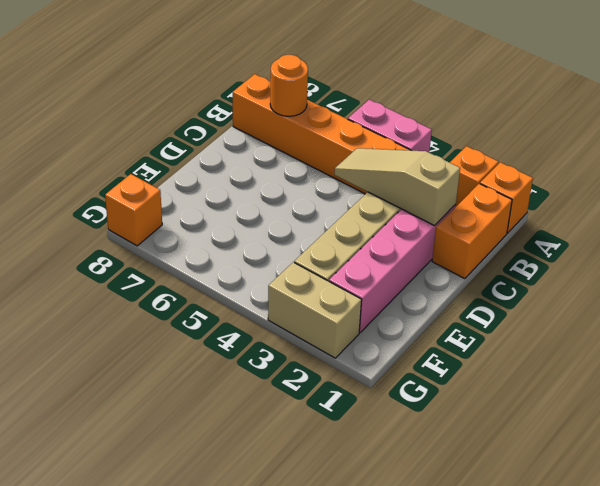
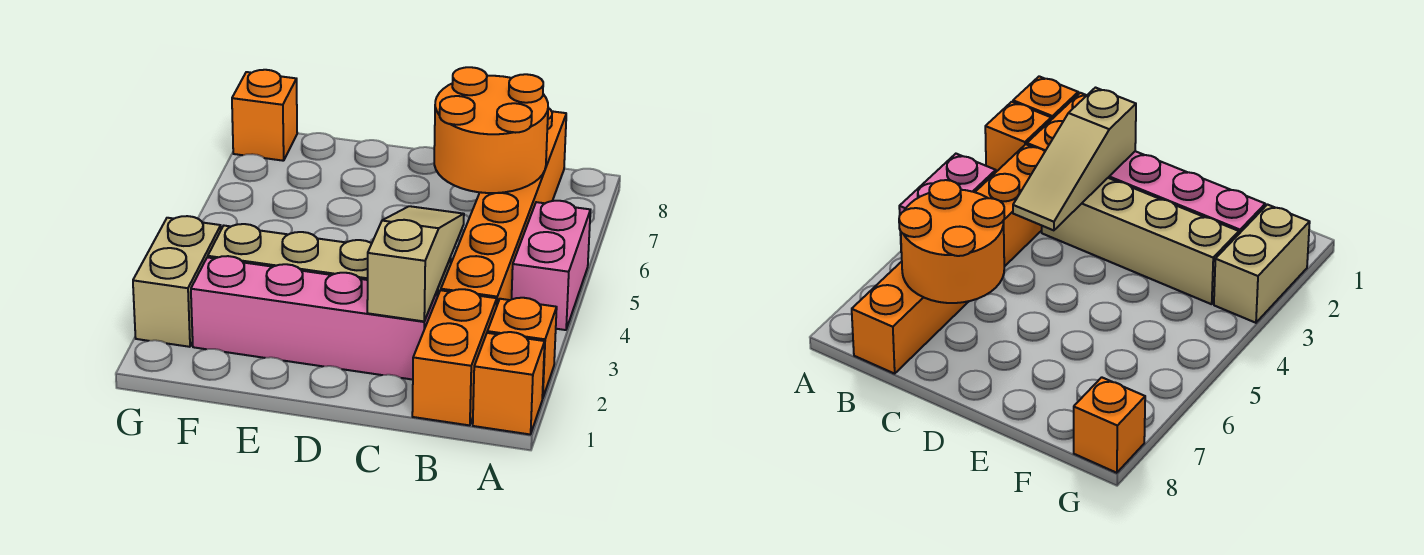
orange 1x2 brick [432,184,512,279] -> orange 1x2 brick turned to [412,289,497,425]
orange 1x1 round brick [270,55,308,116] -> orange 2x2 round brick [434,67,548,193]

